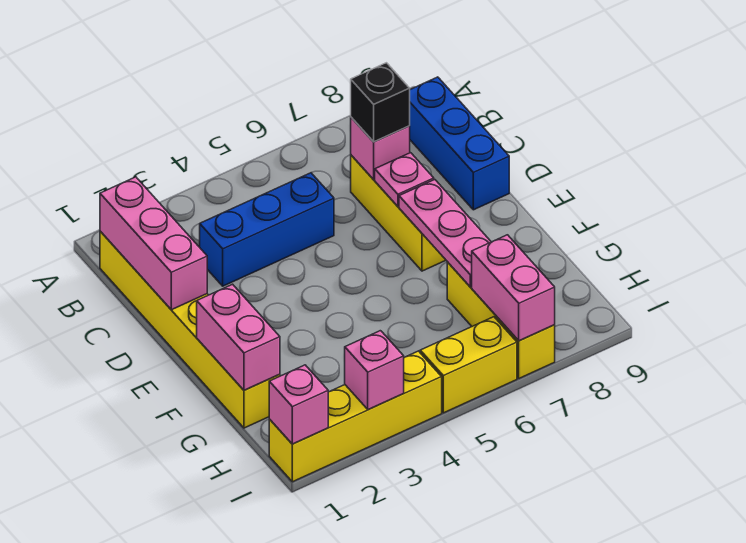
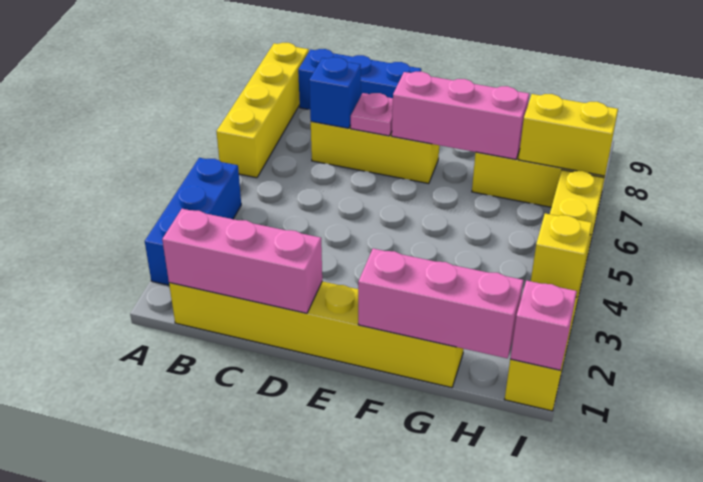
none -> yellow 1x4 brick [216,43,309,178]
blue 1x3 brick [200,173,334,286] -> blue 1x3 brick moved to [145,158,241,285]
pink 1x1 brick [351,117,410,180] -> blue 1x1 brick [309,57,361,128]
black 1x1 brick [351,63,410,142] -> none
pink 1x3 plate [399,180,491,287] -> pink 1x3 brick [392,72,529,159]
pink 1x2 brick [197,284,280,390] -> pink 1x3 brick [358,249,524,358]
pink 1x2 brick [472,235,555,341] -> yellow 1x2 brick [519,94,618,176]
pink 1x1 brick [345,331,404,409] -> yellow 1x1 brick [531,213,592,297]

